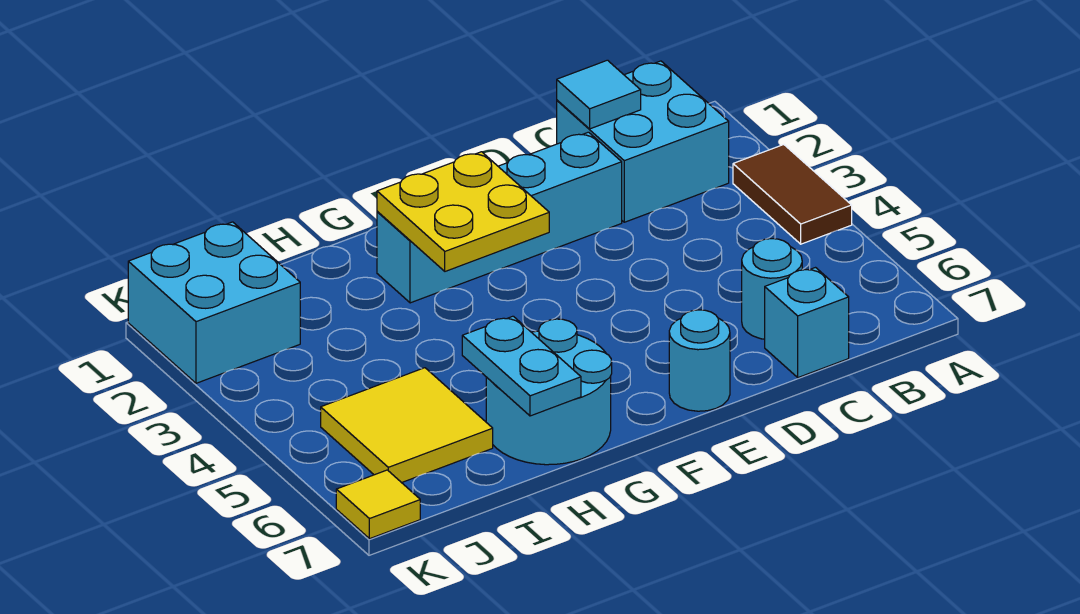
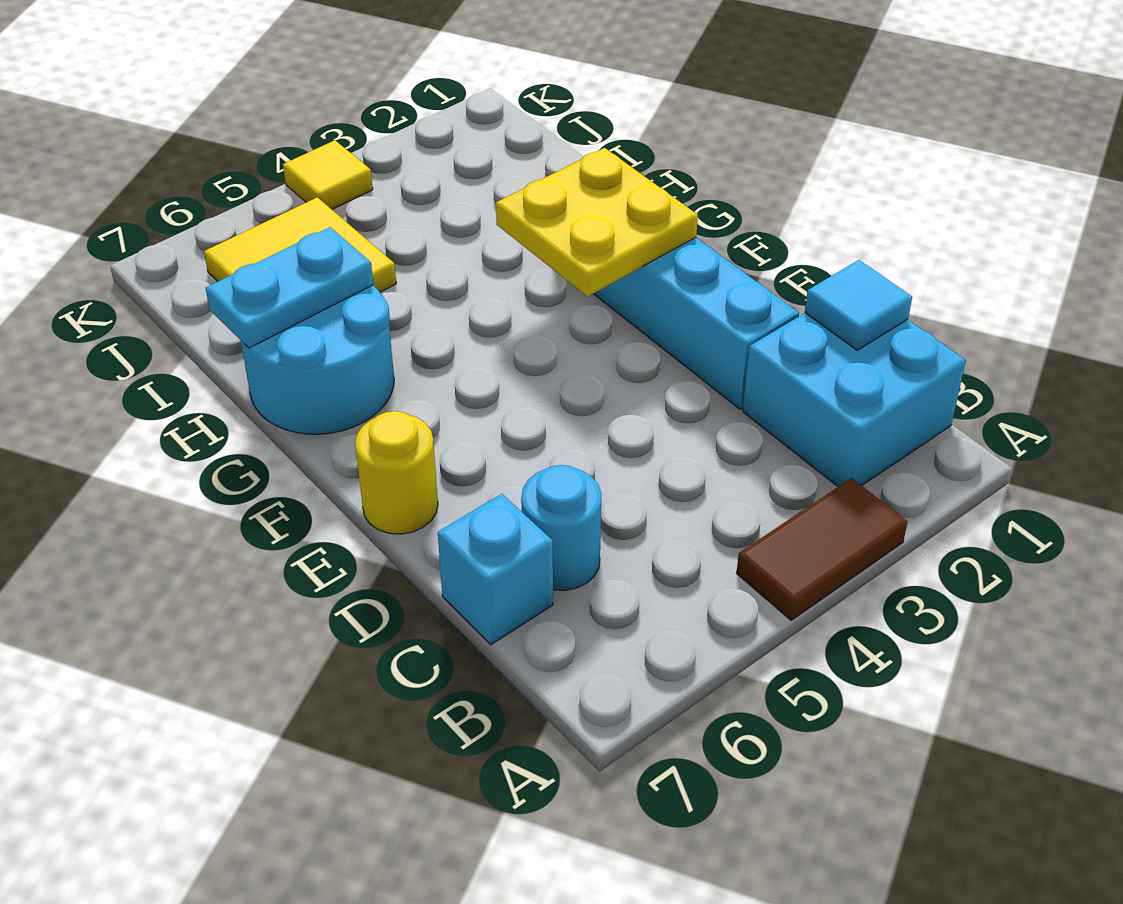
cyan 1x1 round brick [669,310,730,411] -> yellow 1x1 round brick [355,411,438,534]
cyan 2x2 brick [128,222,300,383] -> none
yellow 1x1 tile [336,470,420,539] -> yellow 1x1 tile moved to [283,140,373,209]

